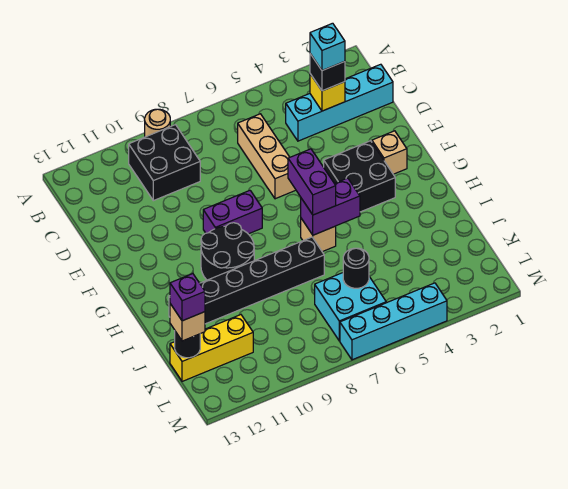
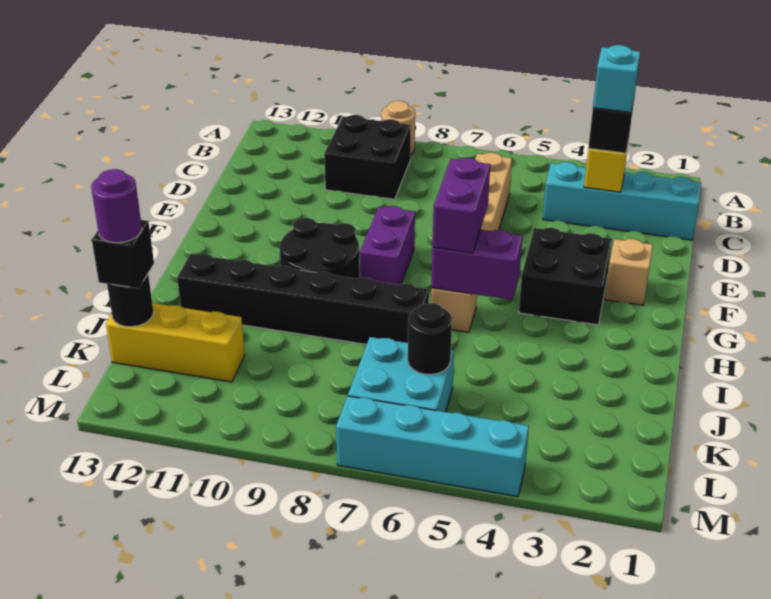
purple 1x2 brick [203,191,262,234] -> purple 1x2 brick turned to [360,206,415,285]
tan 1x1 brick [170,304,205,341] -> black 1x1 brick [92,220,154,288]
purple 1x1 brick [170,274,205,321] -> purple 1x1 round brick [91,169,142,243]

